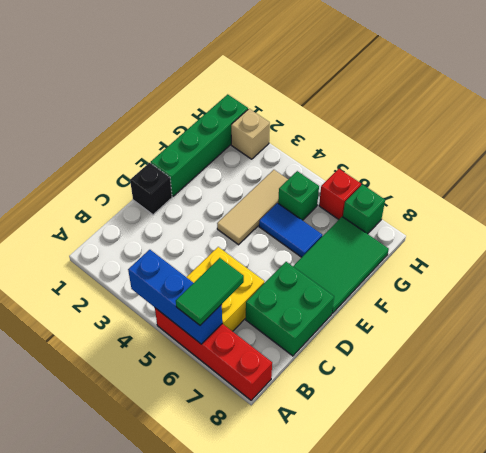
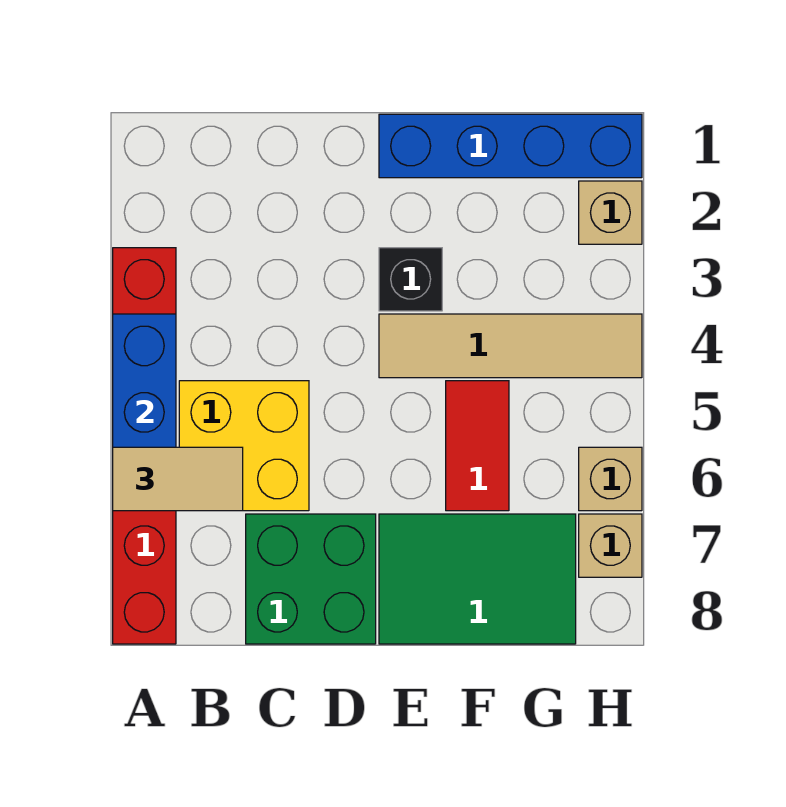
red 1x4 brick [155,308,272,400] -> red 1x6 brick [113,248,176,644]
green 1x2 tile [176,258,244,325] -> tan 1x2 tile [113,447,243,511]
black 1x1 brick [130,163,172,215] -> black 1x1 brick moved to [379,248,442,311]
green 1x4 brick [151,94,248,196] -> blue 1x4 brick [379,114,642,178]
tan 1x3 tile [217,170,288,245] -> tan 1x4 tile [379,314,642,378]
blue 1x2 tile [259,203,322,257] -> red 1x2 tile [446,381,509,511]
green 1x1 brick [278,171,319,220] -> none
red 1x1 brick [319,169,361,219] -> tan 1x1 brick [579,447,642,511]
green 1x1 brick [343,185,385,234] -> tan 1x1 brick [579,514,642,577]

